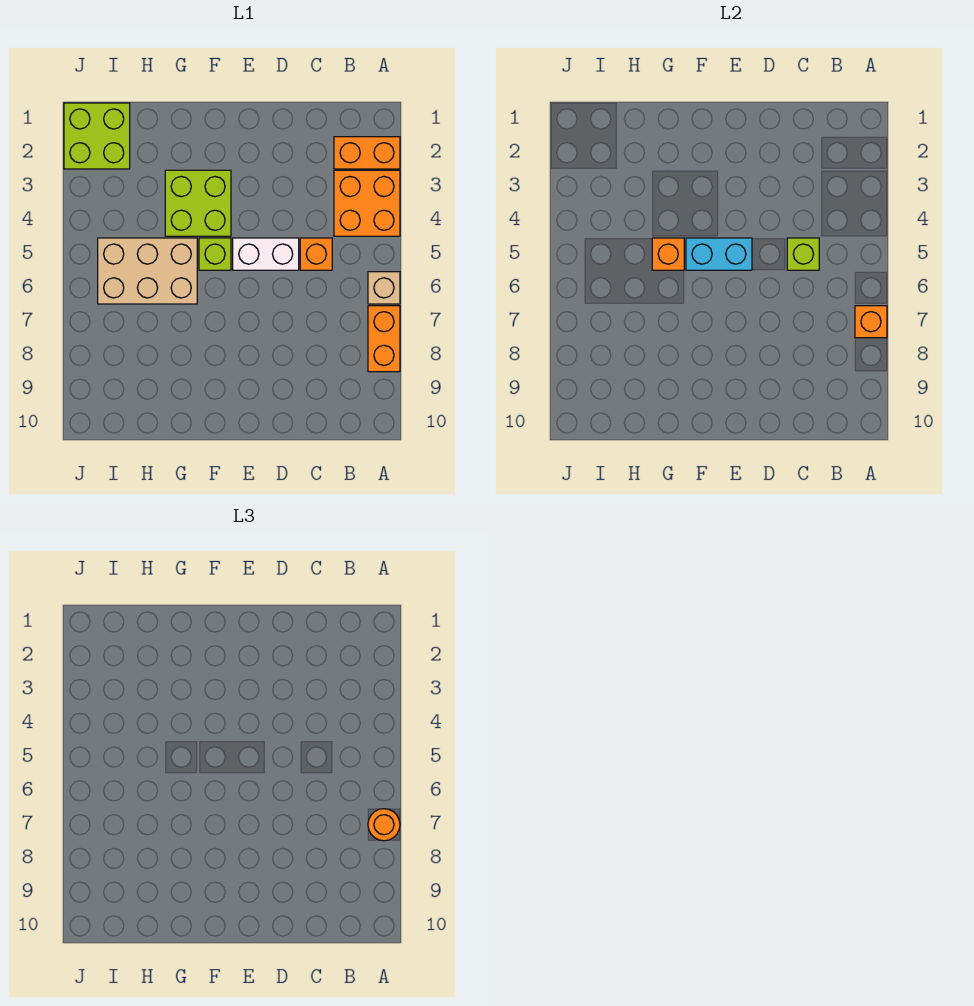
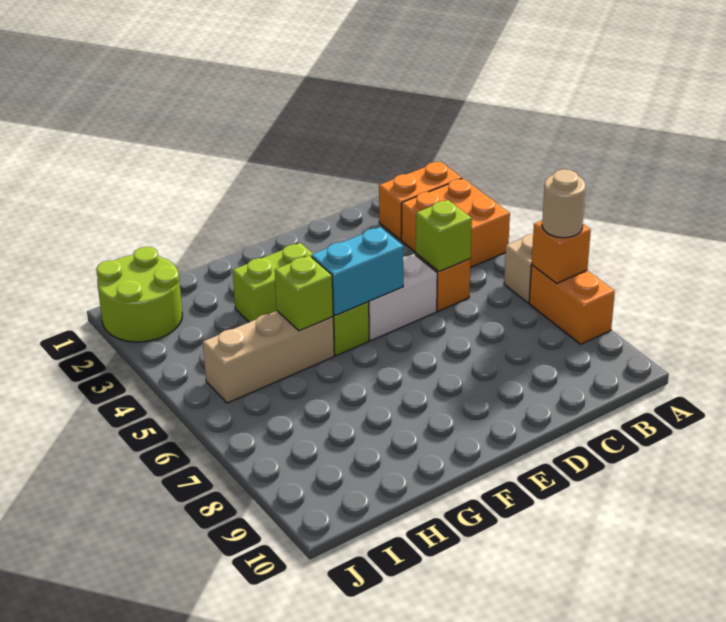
orange 1x1 round brick [368,809,400,841] -> tan 1x1 round brick [542,169,586,238]
lime 2x2 brick [165,170,231,236] -> lime 1x2 brick [233,243,313,322]
tan 2x3 brick [98,238,197,304] -> tan 1x3 brick [203,311,334,403]
orange 1x1 brick [652,238,684,270] -> lime 1x1 brick [275,256,333,331]
lime 2x2 brick [64,103,130,169] -> lime 2x2 round brick [96,247,182,342]

